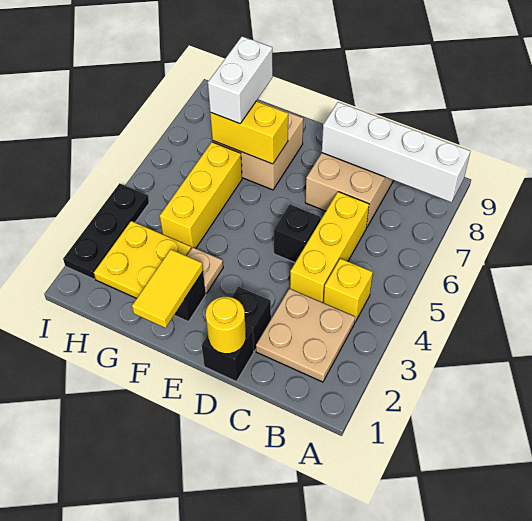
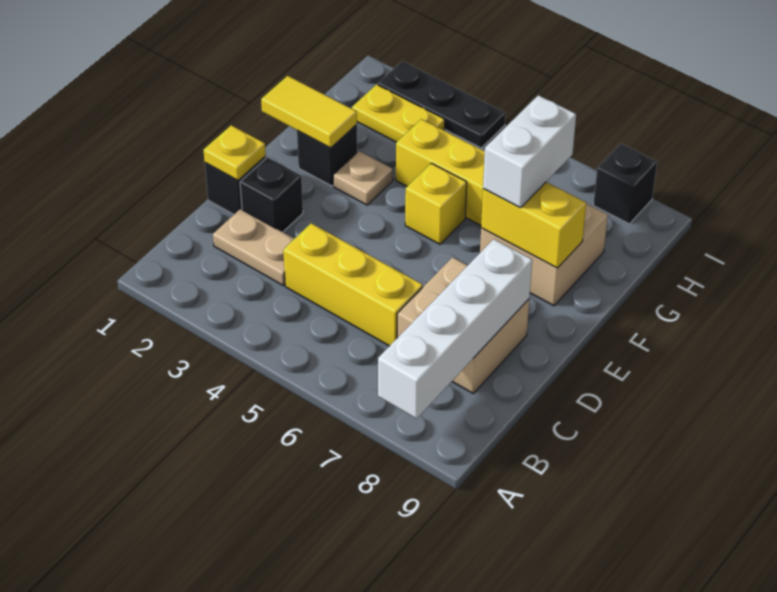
tan 2x2 plate [256,289,355,382] -> tan 1x2 plate [213,209,294,286]
yellow 1x1 brick [324,258,373,322] -> yellow 1x1 brick moved to [405,163,467,244]
yellow 1x1 round brick [206,297,246,354] -> yellow 1x1 plate [204,125,266,180]
black 1x1 brick [274,204,321,263] -> black 1x1 brick moved to [593,144,657,224]
yellow 1x2 brick [210,101,288,164] -> yellow 1x2 brick turned to [481,182,586,268]
yellow 2x2 plate [94,221,191,298] -> yellow 1x2 plate [352,84,445,142]
white 1x2 brick [208,36,273,124] -> white 1x2 brick turned to [483,95,576,208]

